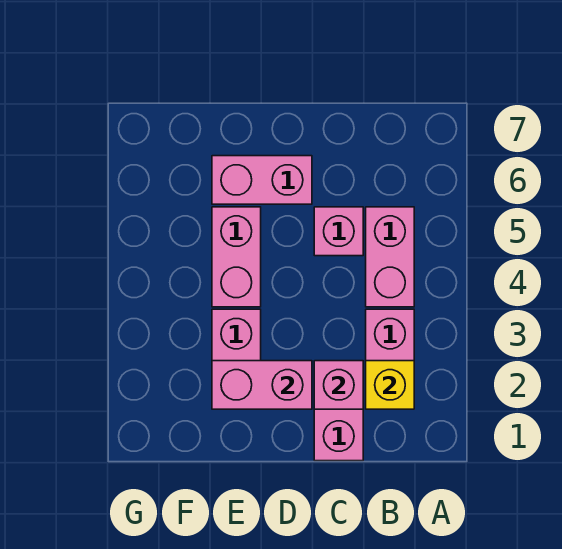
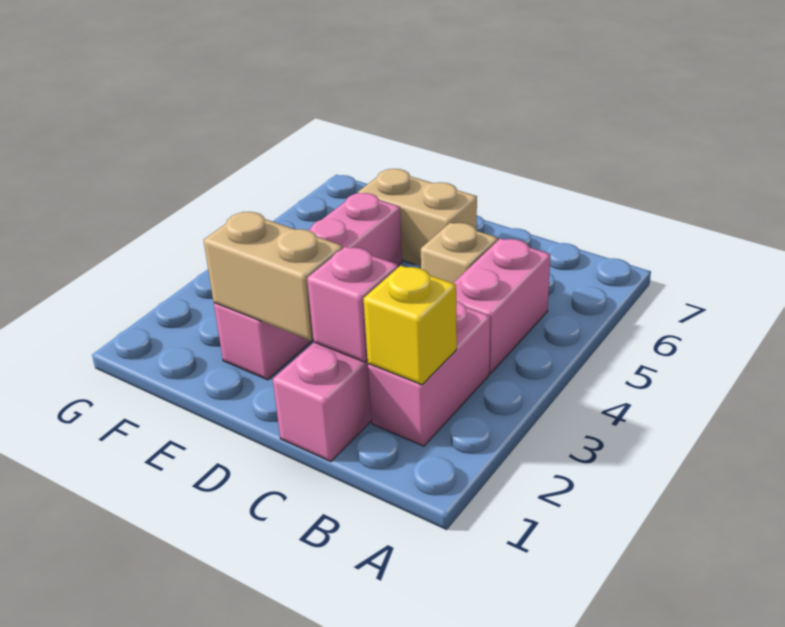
pink 1x1 brick [314,207,363,256] -> tan 1x1 brick [421,223,498,283]
pink 1x2 brick [212,361,312,409] -> tan 1x2 brick [204,212,343,341]
pink 1x2 brick [212,156,312,204] -> tan 1x2 brick [358,169,477,266]

